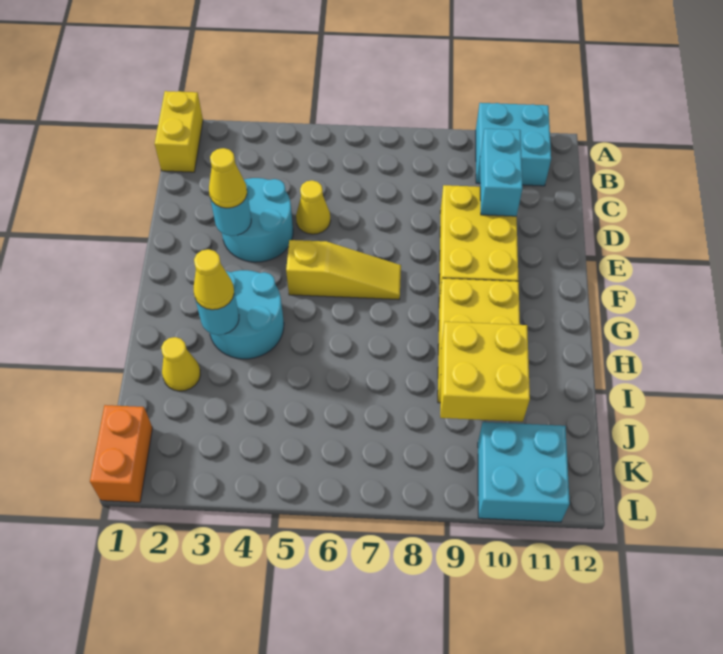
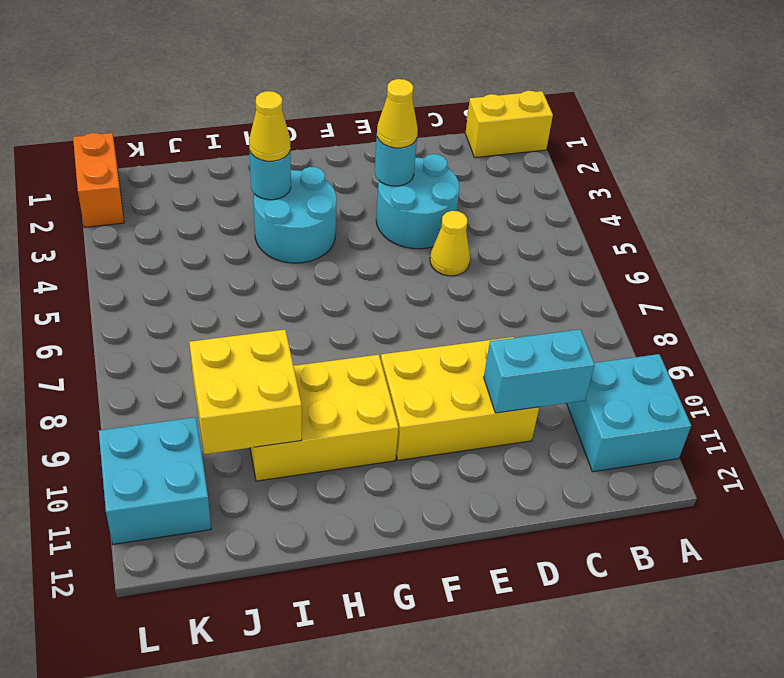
yellow 1x3 slope [286,240,401,300] -> none
yellow 1x1 cone [161,337,200,391] -> none
orange 1x2 brick [90,405,153,502] -> orange 1x2 brick turned to [73,133,124,227]

